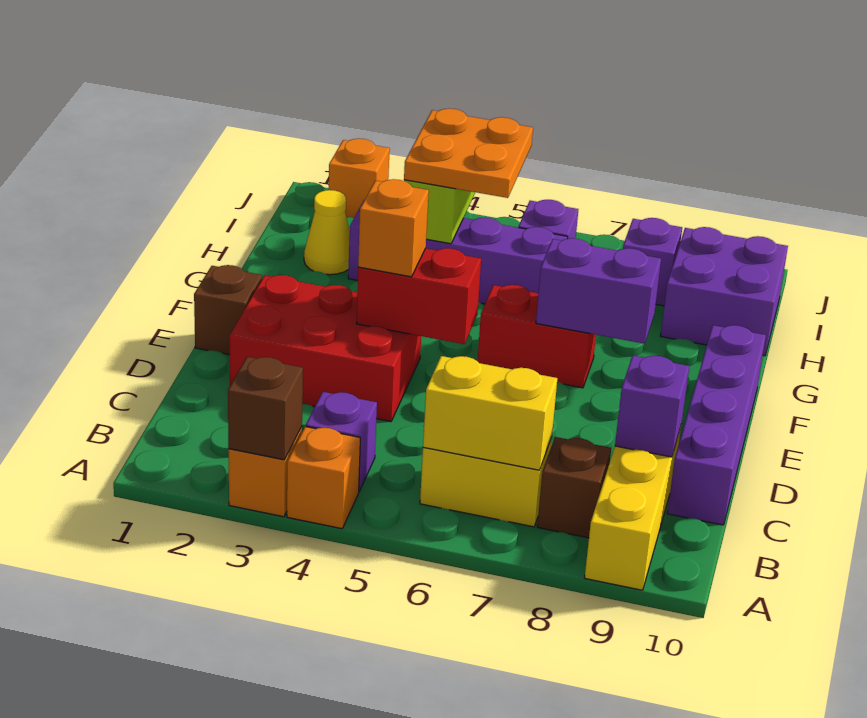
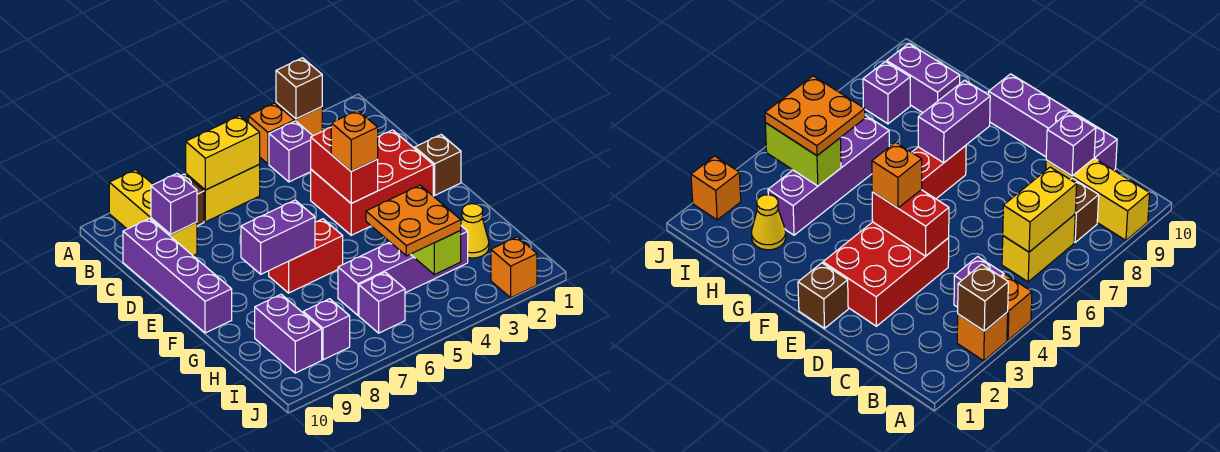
red 1x2 brick [356,248,481,344] -> red 1x2 brick turned to [311,128,378,203]
purple 2x2 brick [661,227,788,356] -> purple 1x2 brick [255,294,322,373]

